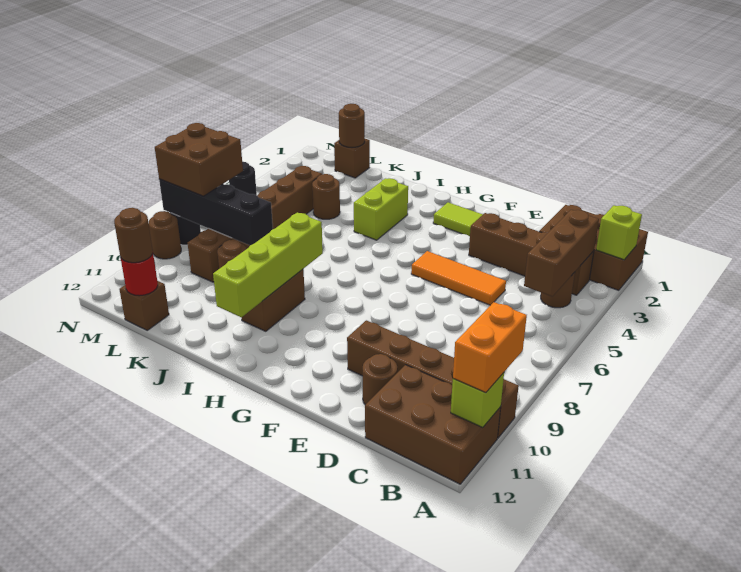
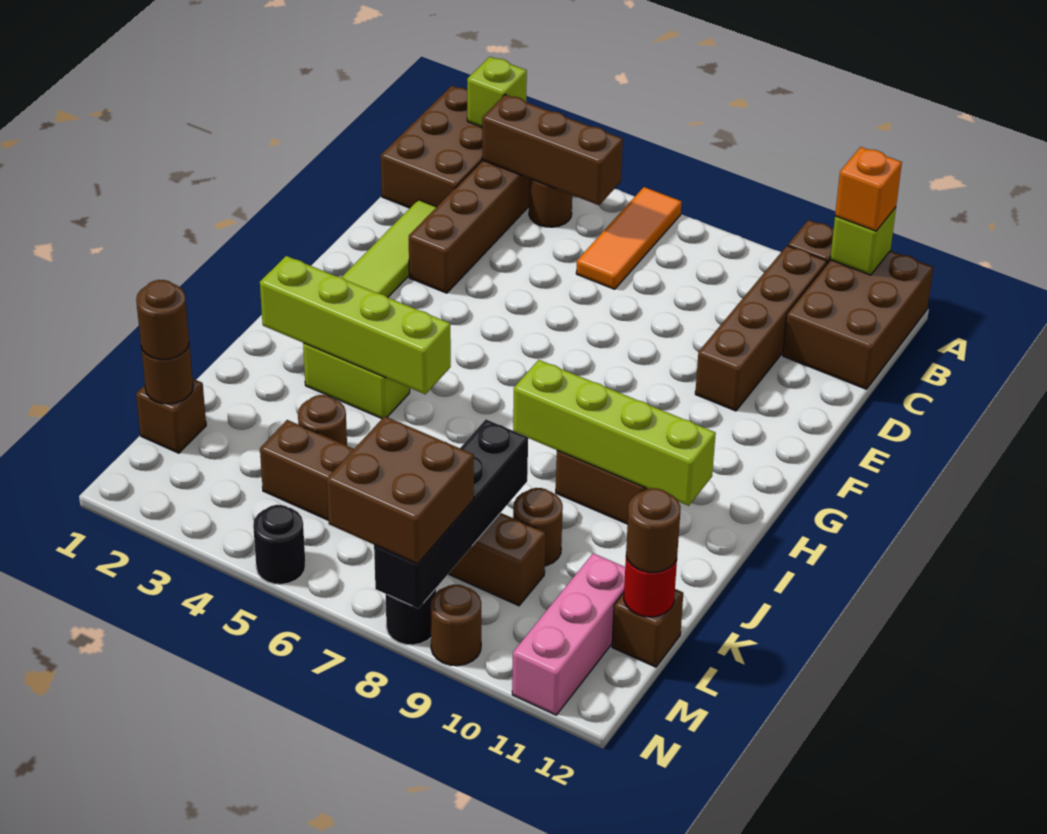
orange 1x2 brick [453,302,527,393] -> orange 1x1 brick [835,147,902,231]
orange 1x3 tile [411,251,506,305] -> orange 1x3 tile moved to [576,187,681,289]
brown 1x1 round brick [363,354,397,405] -> brown 1x1 round brick moved to [136,280,189,359]
none -> lime 1x4 brick [260,256,451,394]
none -> pink 1x3 brick [512,553,625,715]

